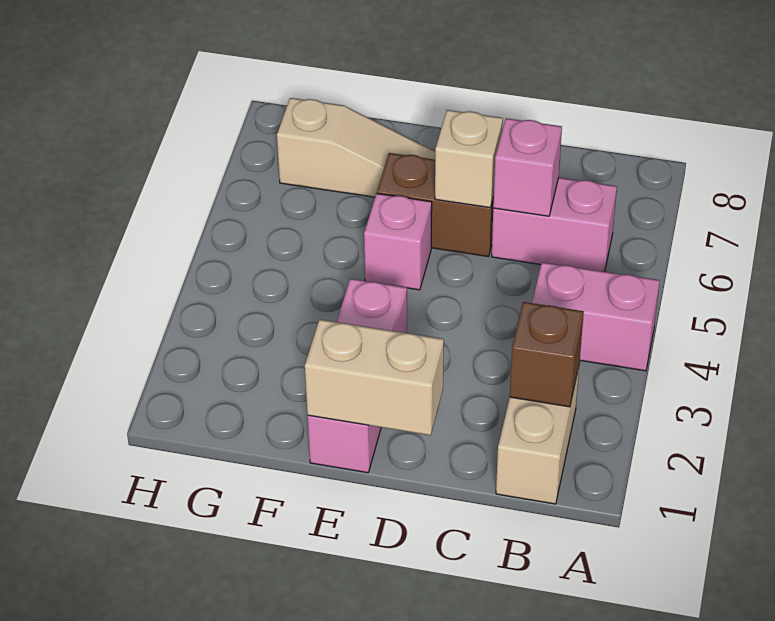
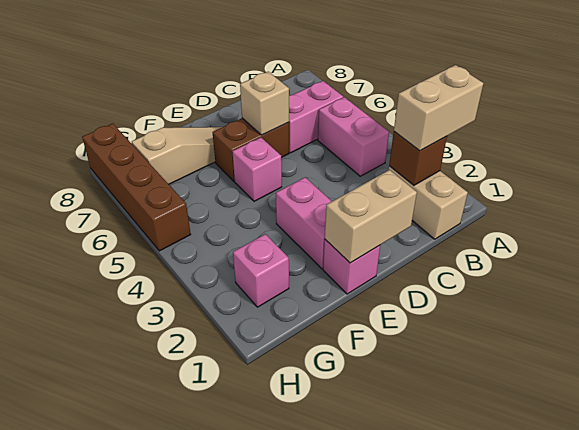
none -> tan 1x2 brick [394,65,483,151]
pink 1x2 brick [532,262,660,371] -> pink 1x2 brick turned to [318,97,389,176]
pink 1x1 brick [493,118,562,216] -> pink 1x1 brick moved to [233,234,289,307]
none -> brown 1x4 brick [82,124,191,251]

